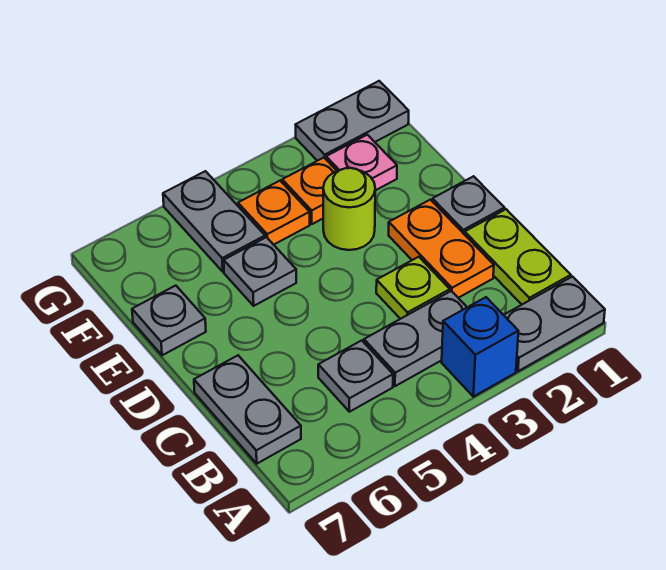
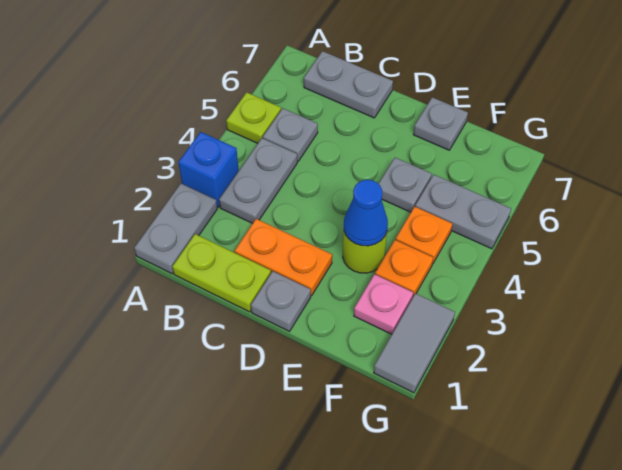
lime 1x1 plate [376,257,450,319] -> lime 1x1 plate moved to [226,92,281,143]
none -> blue 1x1 cone [344,180,388,246]
grey 1x2 plate [296,81,409,161] -> grey 1x2 tile [374,293,455,393]

